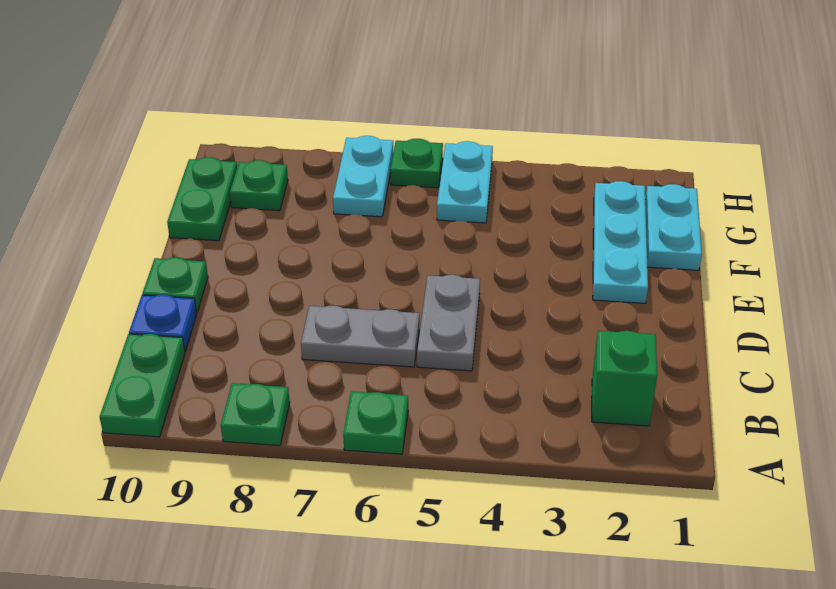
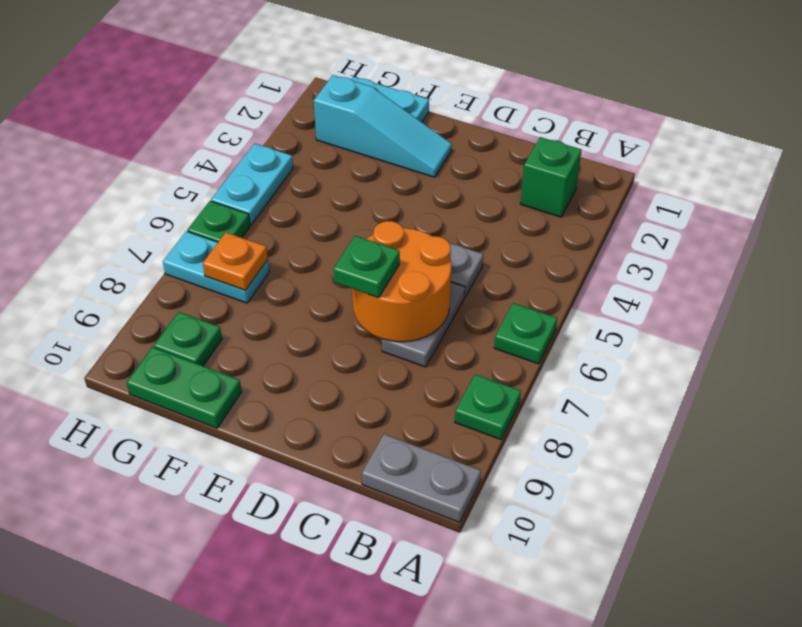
green 1x2 plate [100,334,185,437] -> grey 1x2 plate [362,434,481,523]
none -> orange 2x2 round brick [352,221,451,342]
blue 1x1 plate [129,295,197,351] -> none
green 1x1 plate [143,257,208,312] -> green 1x1 plate moved to [333,236,400,298]
cyan 1x3 plate [593,181,648,303] -> cyan 1x3 slope [314,75,452,177]
cyan 1x2 plate [437,141,493,223] -> cyan 1x2 plate turned to [211,144,293,225]
none -> orange 1x1 plate [203,233,268,290]

